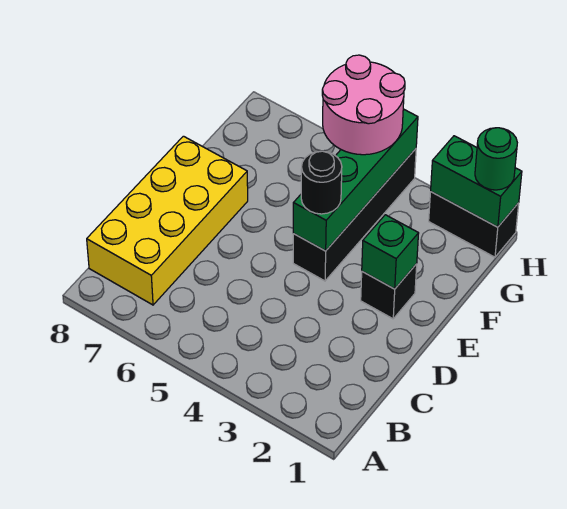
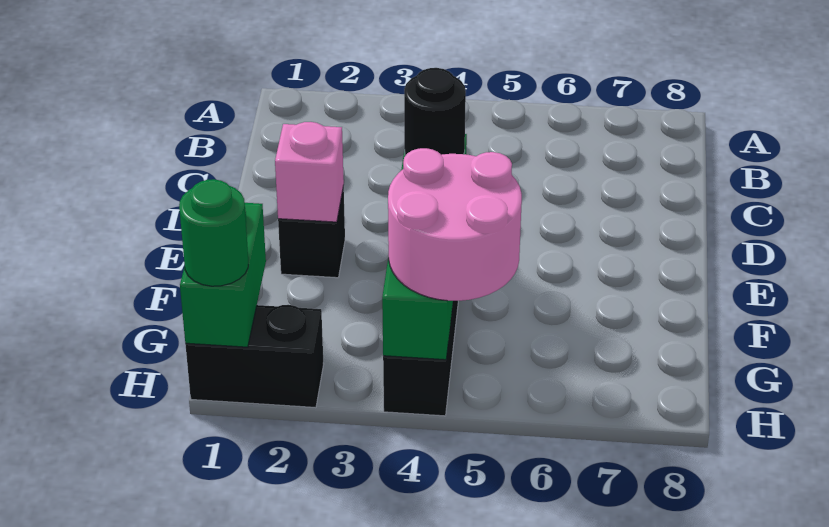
yellow 2x4 brick [87,136,248,305] -> none
green 1x1 brick [362,215,419,289] -> pink 1x1 brick [275,122,344,222]
green 1x2 brick [431,136,522,227] -> green 1x2 brick turned to [180,203,266,347]

